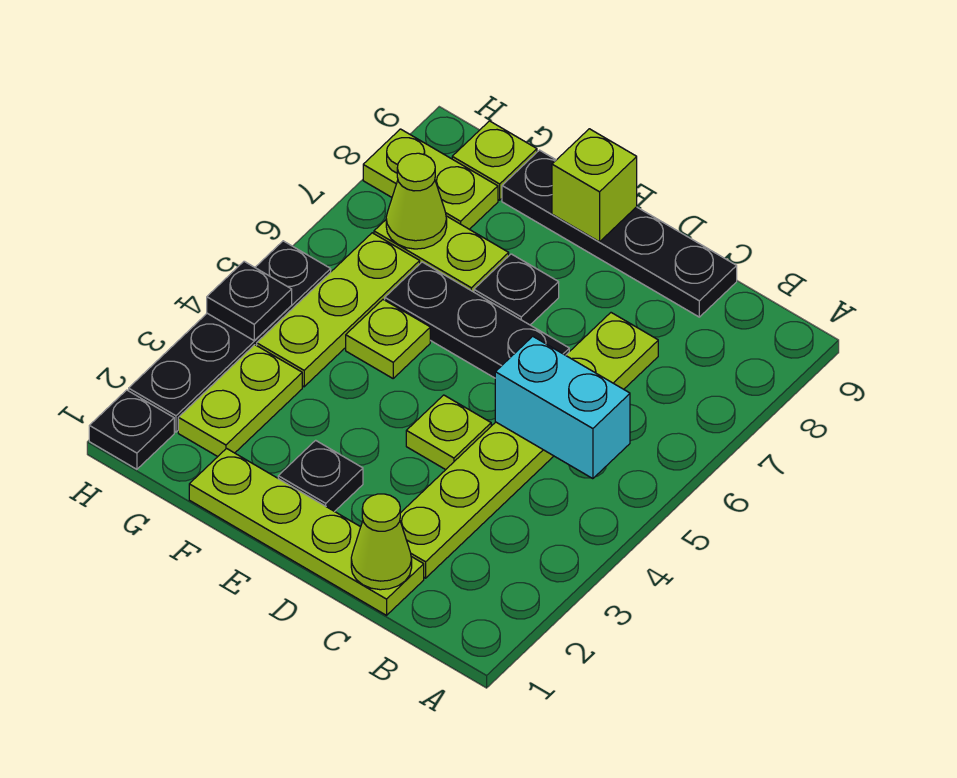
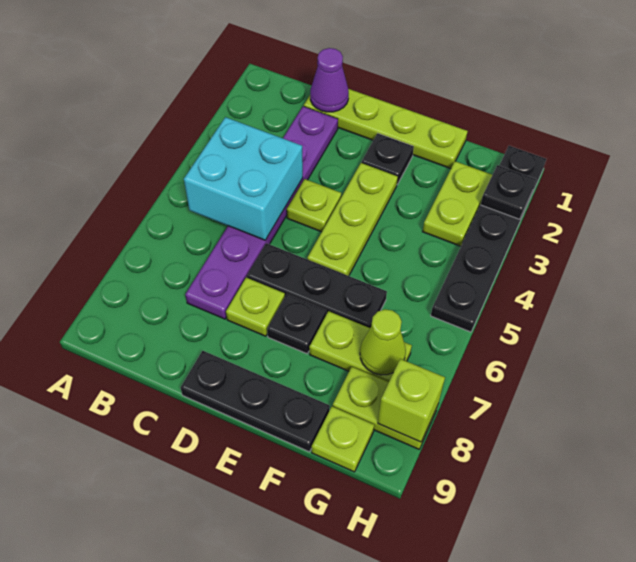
cyan 1x2 brick [495,336,630,479] -> cyan 2x2 brick [184,117,303,240]
lime 1x1 cone [351,494,412,590] -> purple 1x1 cone [310,48,349,112]
lime 1x6 plate [400,313,658,578] -> purple 1x6 plate [185,106,338,319]
black 1x4 plate [502,150,737,317] -> black 1x3 plate [181,351,330,452]
lime 1x1 brick [552,129,637,242] -> lime 1x1 brick moved to [378,359,445,442]
lime 1x1 plate [346,300,430,378] -> lime 1x1 plate moved to [226,278,285,336]
lime 1x3 plate [257,233,420,387] -> lime 1x3 plate moved to [307,163,398,276]
black 1x1 plate [207,261,292,341] -> black 1x1 plate moved to [481,165,536,219]

